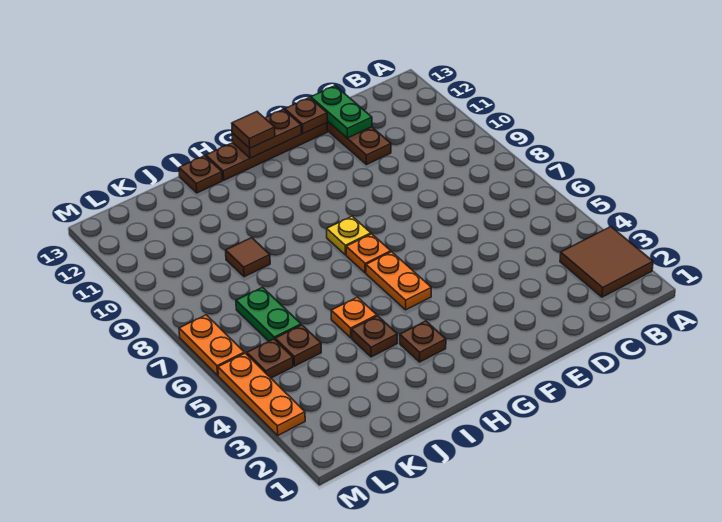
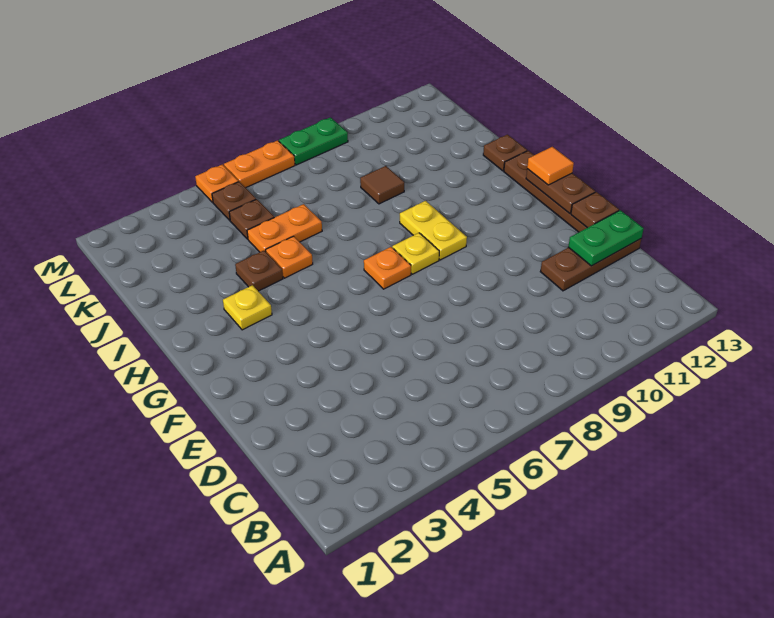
brown 2x2 tile [560,227,653,297] -> none
orange 1x2 plate [366,252,431,310] -> orange 1x2 plate moved to [247,204,322,252]
none -> yellow 1x2 plate [400,201,467,260]
brown 1x1 tile [232,112,275,148] -> orange 1x1 tile [527,147,574,185]
brown 1x1 plate [400,321,446,362] -> yellow 1x1 plate [223,285,272,330]
green 1x2 plate [236,287,301,341] -> green 1x2 plate moved to [279,118,348,165]
orange 1x3 plate [218,353,305,435] -> orange 1x1 plate [195,164,239,202]

